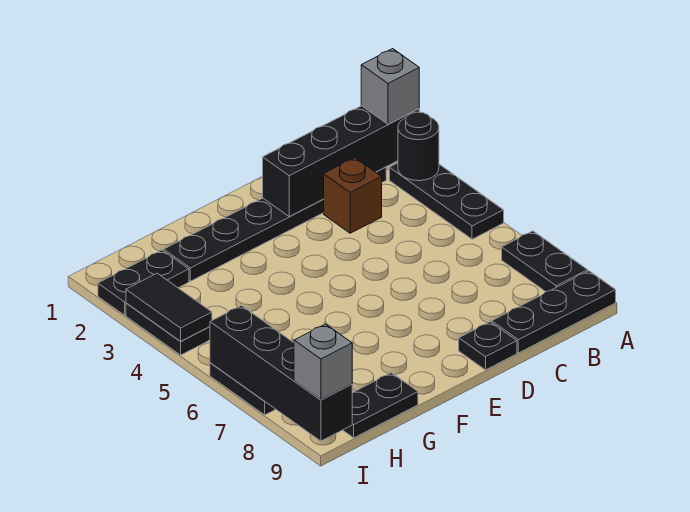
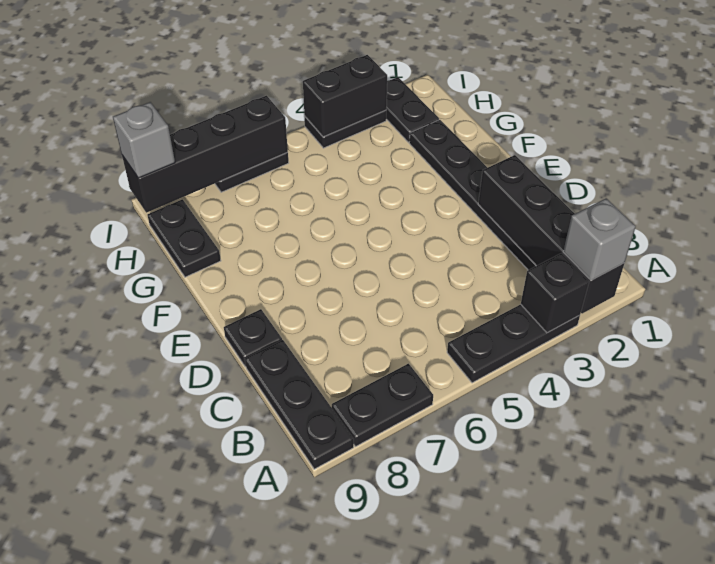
black 1x1 round brick [398,112,439,181] -> black 1x1 brick [521,253,589,333]
brown 1x1 brick [324,158,382,233] -> none
black 1x2 tile [126,273,212,341] -> black 1x2 brick [303,55,387,137]

